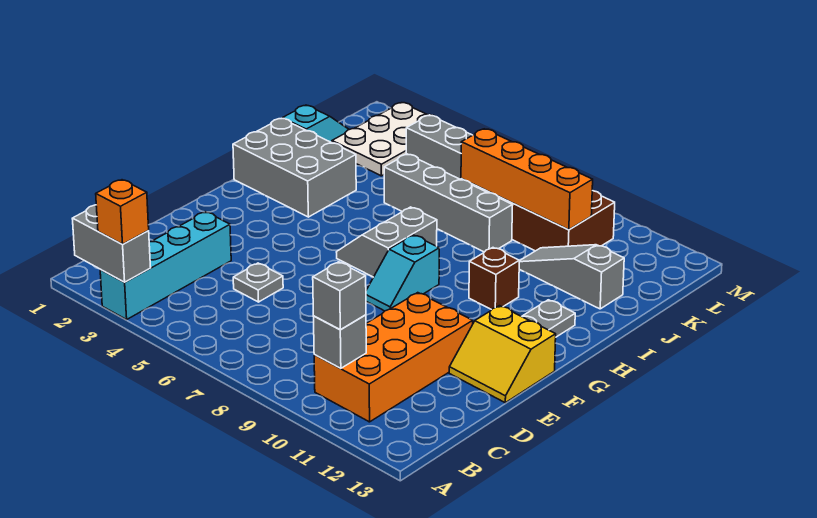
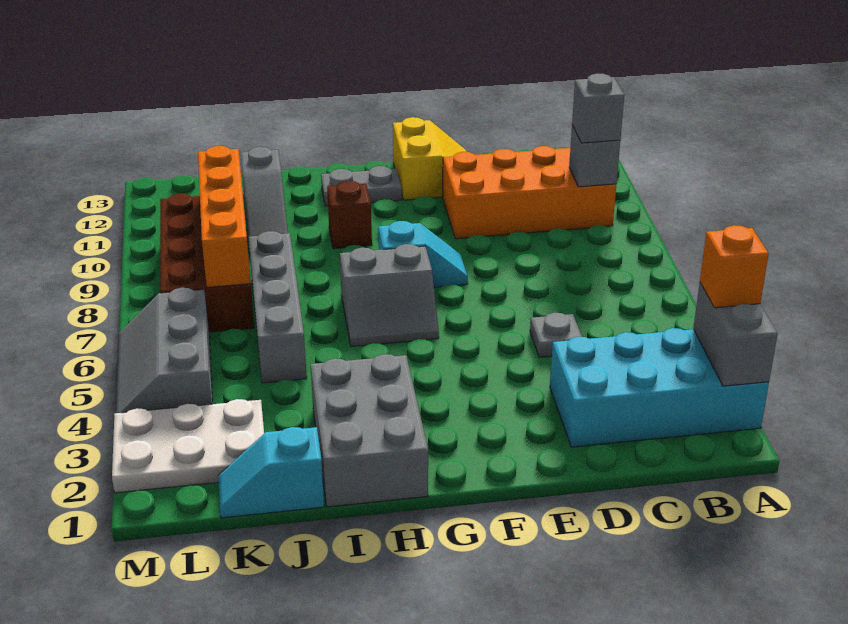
cyan 1x4 brick [100,212,231,320] -> cyan 2x4 brick [550,328,769,447]

